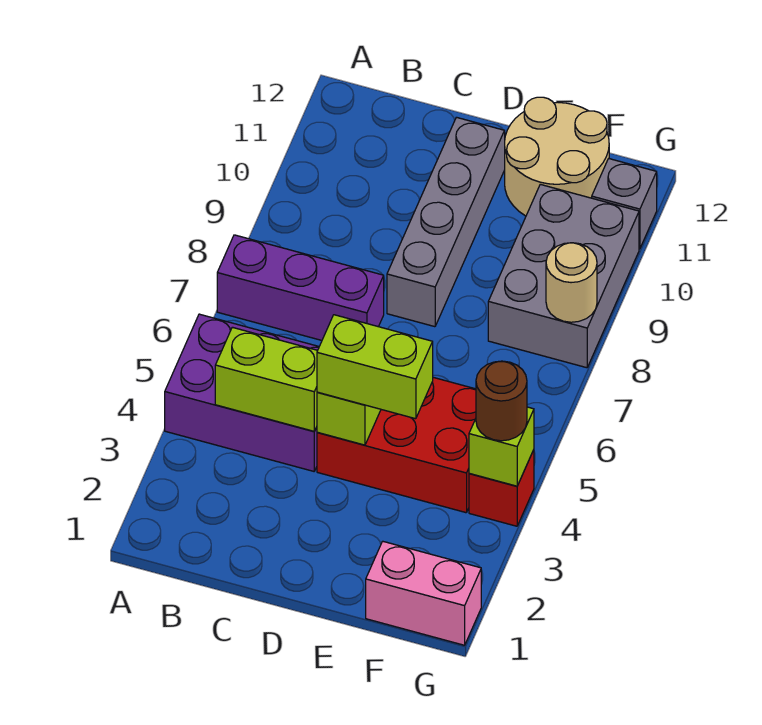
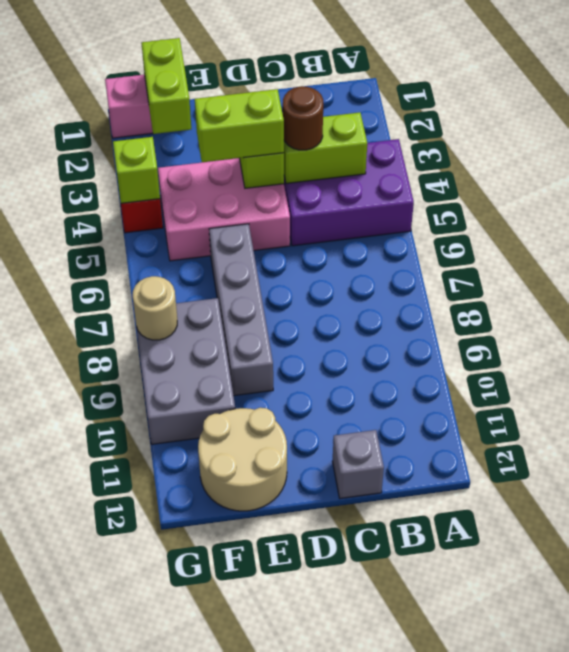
purple 1x3 brick [217,235,384,340] -> none
red 2x3 brick [317,377,476,513] -> pink 2x3 brick [158,158,290,261]
grey 1x4 brick [387,117,505,327] -> grey 1x4 brick moved to [209,224,273,396]
none -> lime 1x2 brick [142,38,191,134]
brown 1x1 round brick [476,361,527,441] -> brown 1x1 round brick moved to [282,86,323,150]
grey 1x1 brick [592,159,657,249] -> grey 1x1 brick moved to [332,430,384,498]

